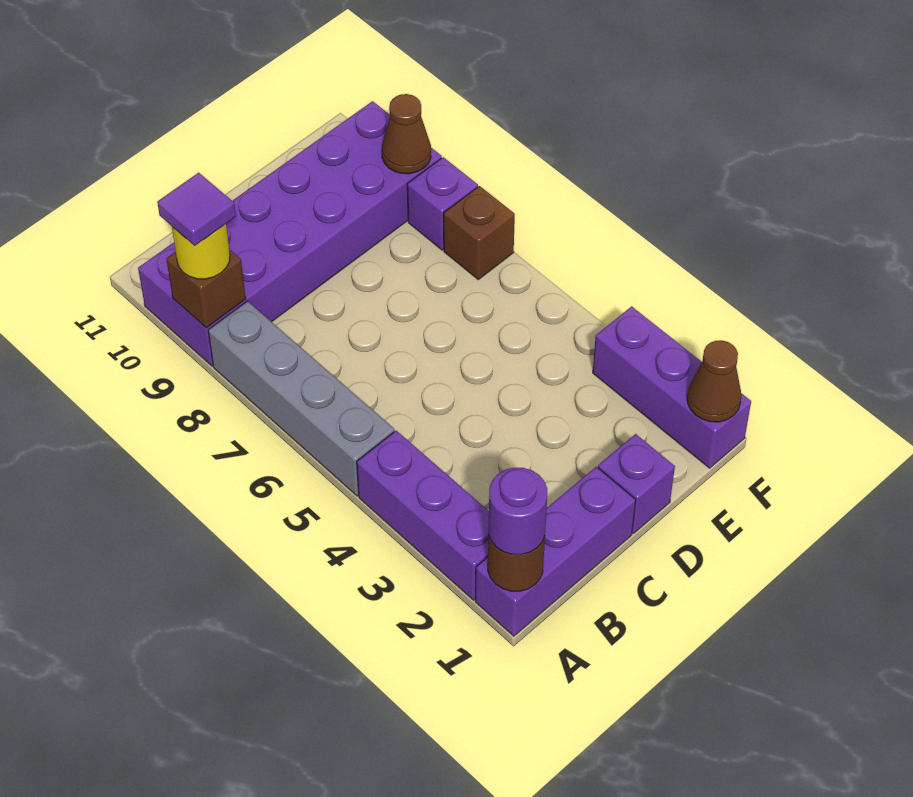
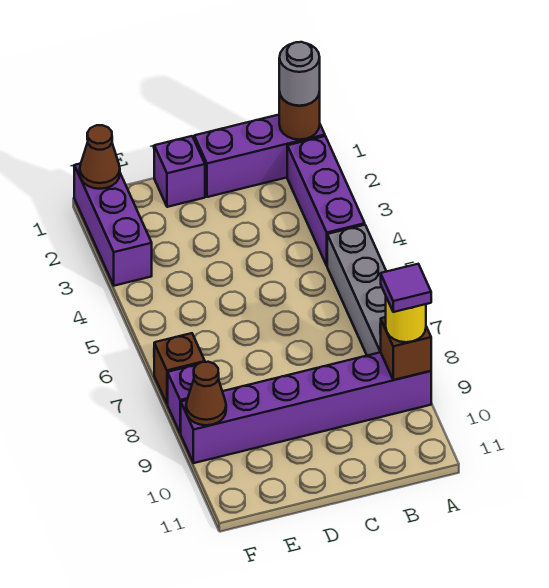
purple 1x1 round brick [489,468,547,555] -> grey 1x1 round brick [279,42,320,106]
purple 2x6 brick [138,101,442,366] -> purple 1x6 brick [180,352,431,463]

